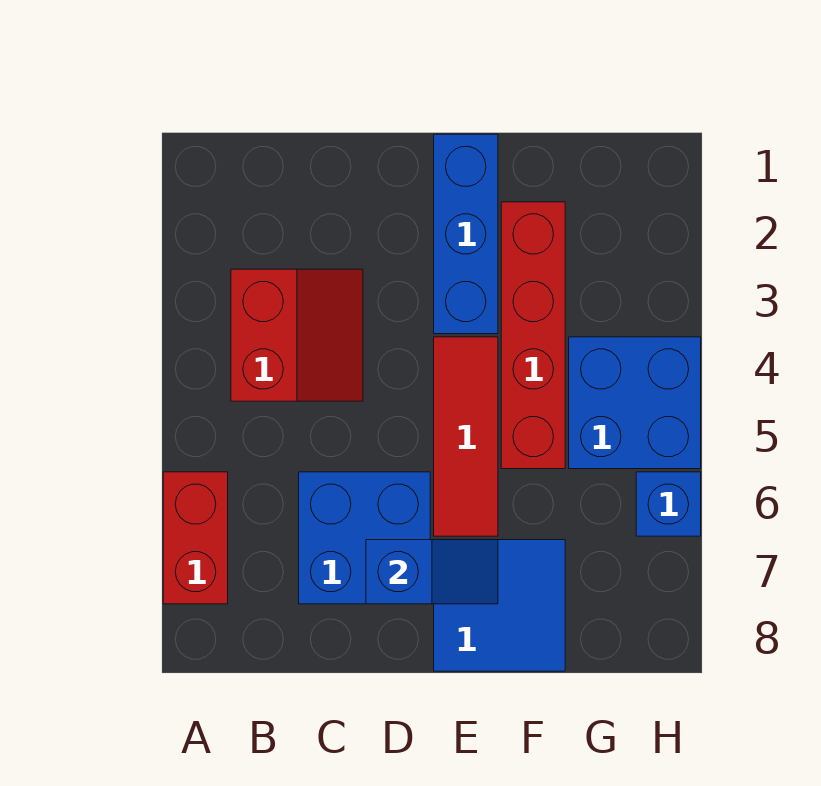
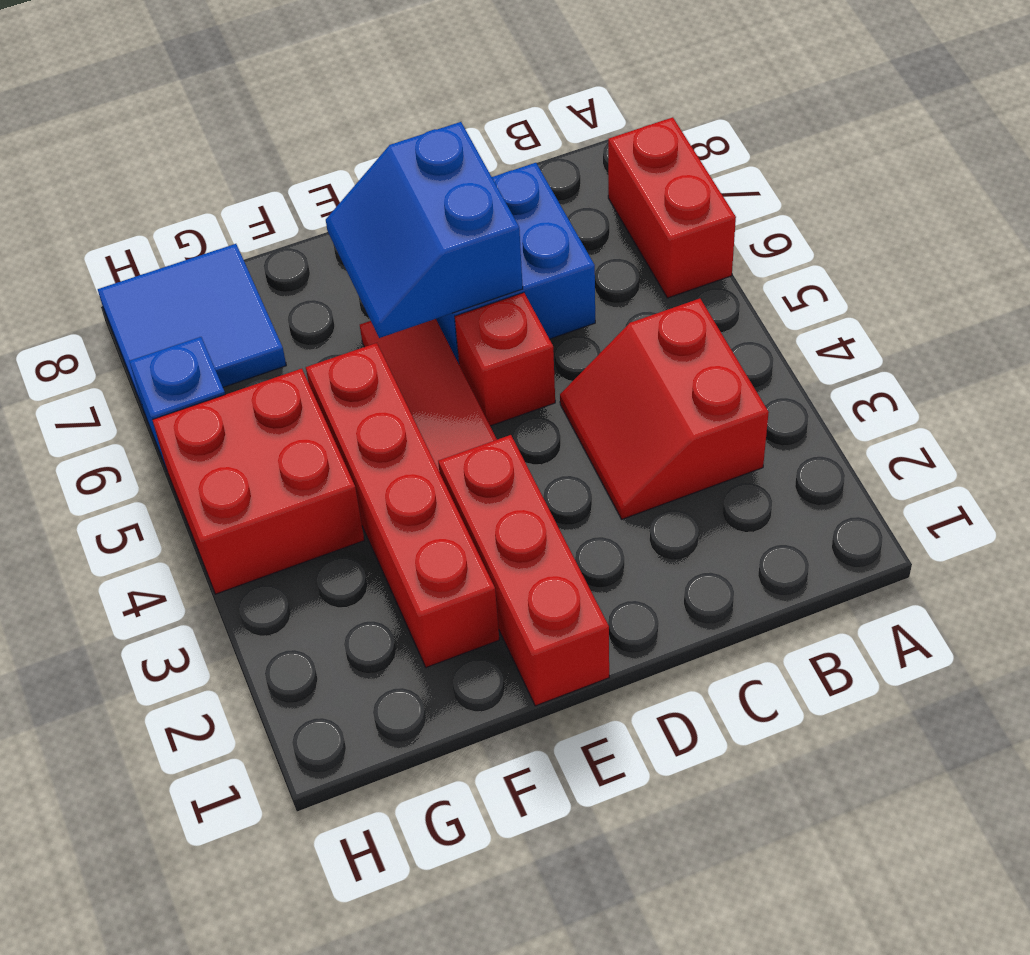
none -> red 1x1 brick [455,293,555,426]
blue 1x2 slope [366,540,498,604] -> blue 2x2 slope [326,122,523,338]
blue 1x3 brick [434,134,498,334] -> red 1x3 brick [438,435,609,706]
blue 2x2 tile [434,540,565,671] -> blue 2x2 tile moved to [98,244,286,411]
blue 2x2 brick [569,337,701,469] -> red 2x2 brick [152,369,364,594]

